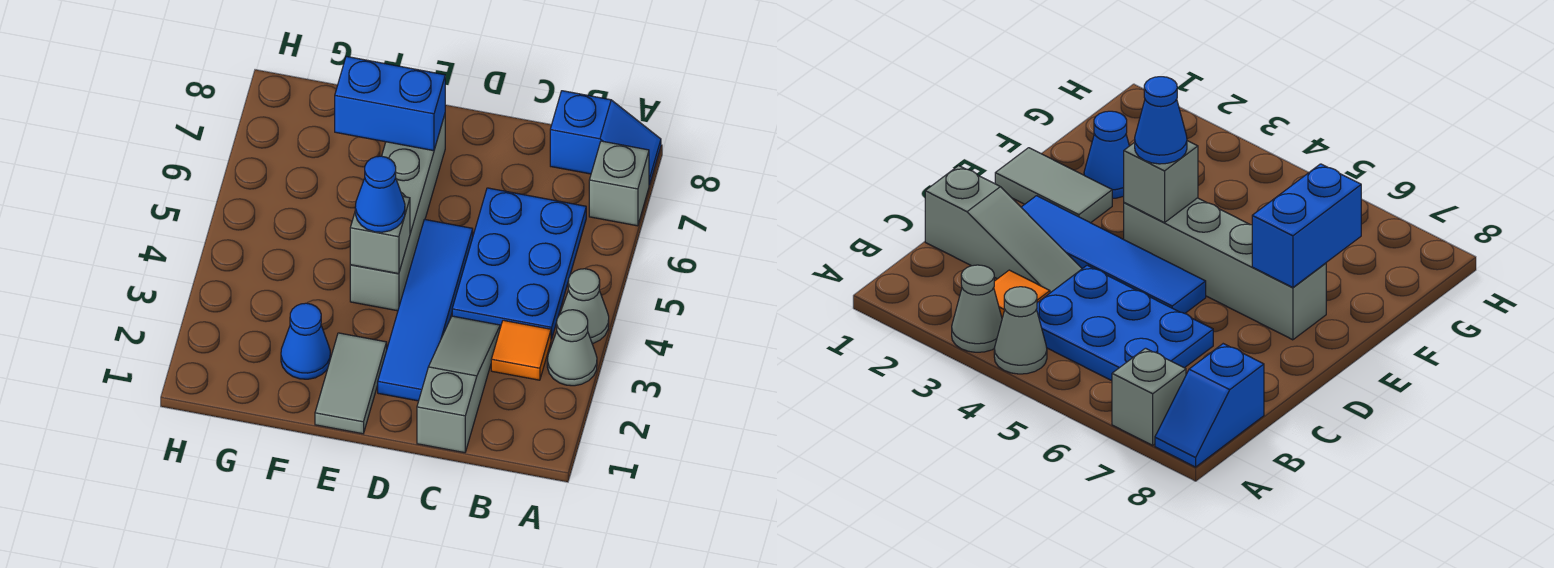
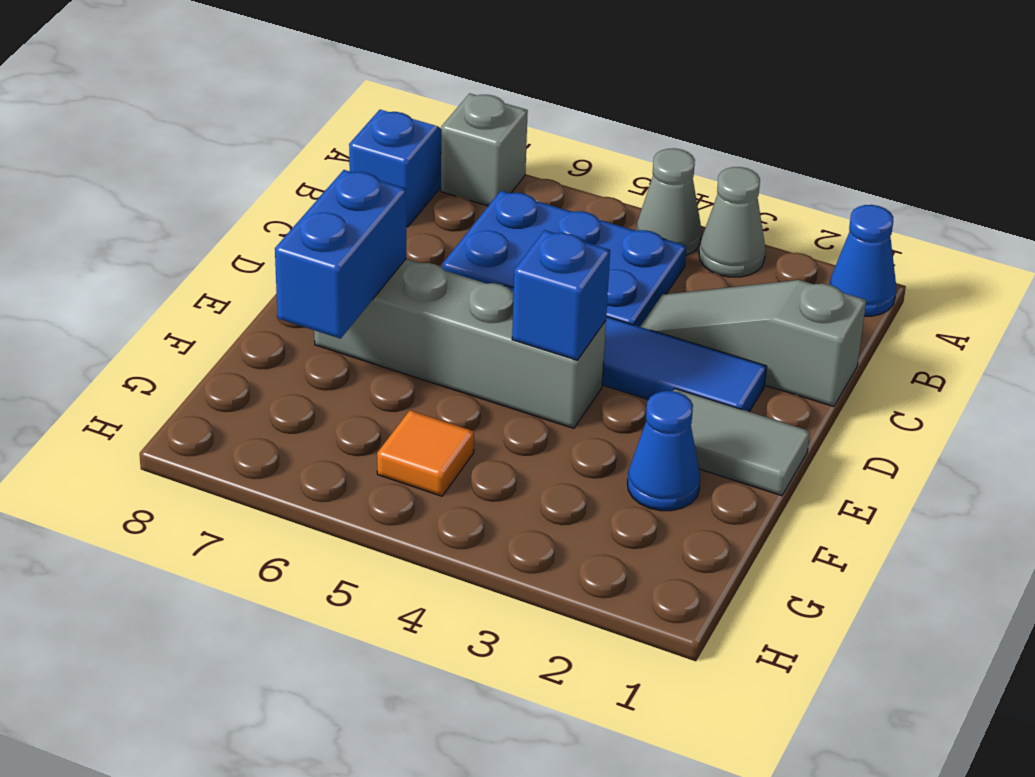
orange 1x1 tile [491,320,551,380] -> orange 1x1 tile moved to [377,410,474,496]
grey 1x1 brick [350,197,410,274] -> blue 1x1 brick [512,230,610,360]
blue 1x1 cone [355,156,405,232] -> blue 1x1 cone moved to [829,205,896,316]

